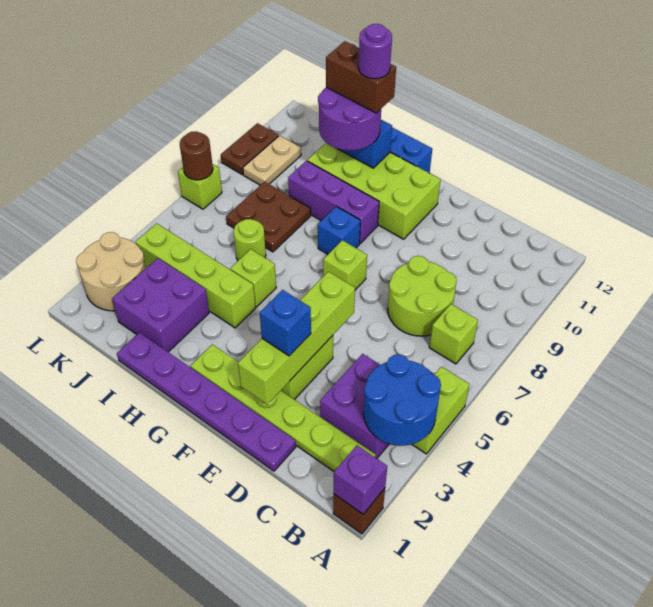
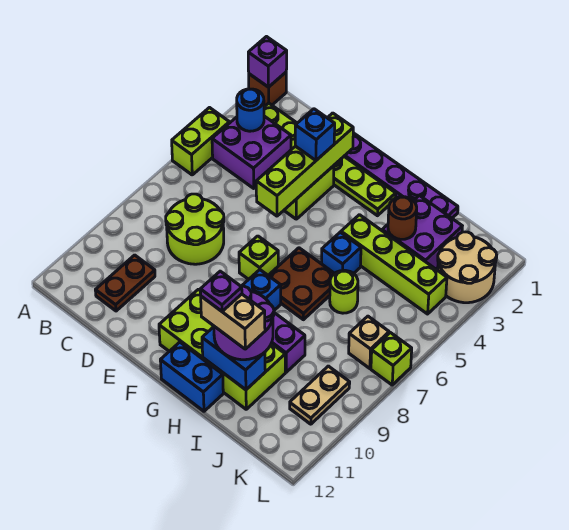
blue 2x2 round brick [364,355,441,446] -> blue 1x1 round brick [237,89,264,131]
lime 1x1 brick [429,304,478,364] -> none
lime 1x1 brick [230,249,276,307] -> blue 1x1 brick [322,232,361,273]
brown 1x2 brick [326,41,396,113] -> tan 1x2 brick [201,294,265,349]
purple 1x1 round brick [359,24,392,79] -> purple 1x1 plate [200,271,242,311]
brown 2x2 plate [226,182,311,252] -> brown 2x2 plate moved to [268,248,334,320]
none -> tan 1x1 brick [349,316,389,369]
brown 1x1 round brick [180,131,213,180] -> brown 1x1 round brick moved to [388,197,417,239]
brown 1x2 plate [221,123,278,175] -> brown 1x2 plate moved to [95,255,155,311]

